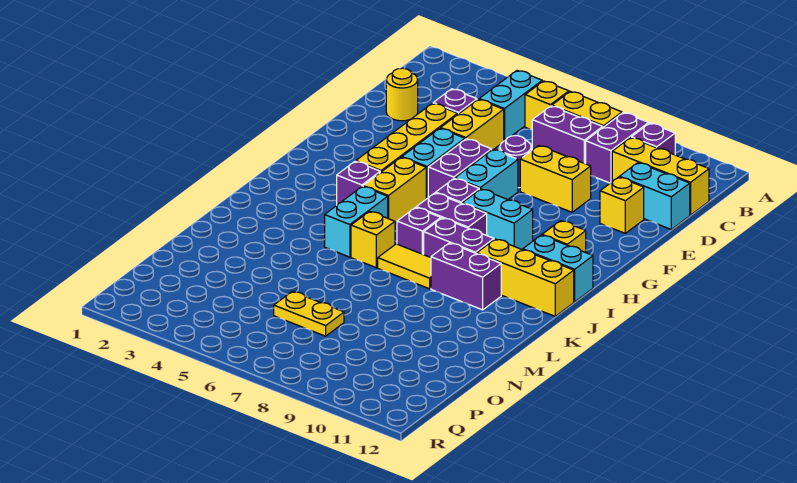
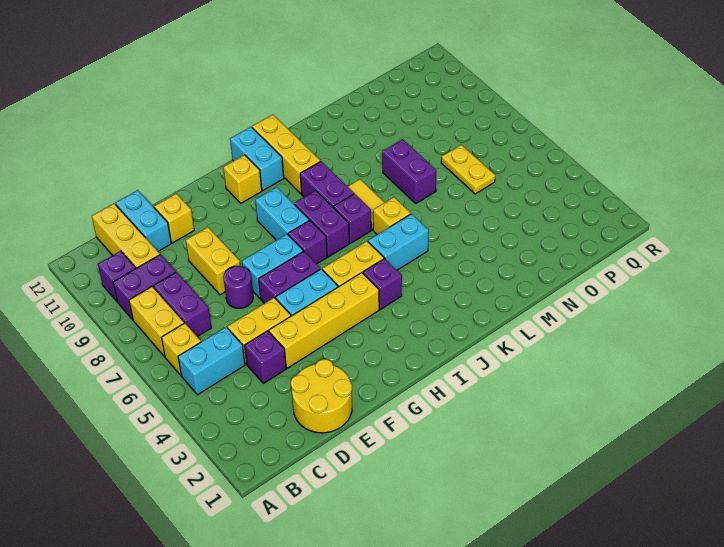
yellow 1x1 round brick [386,68,418,121] -> yellow 2x2 round brick [291,359,352,433]
purple 1x2 brick [431,243,501,310] -> purple 1x2 brick moved to [382,139,436,203]

